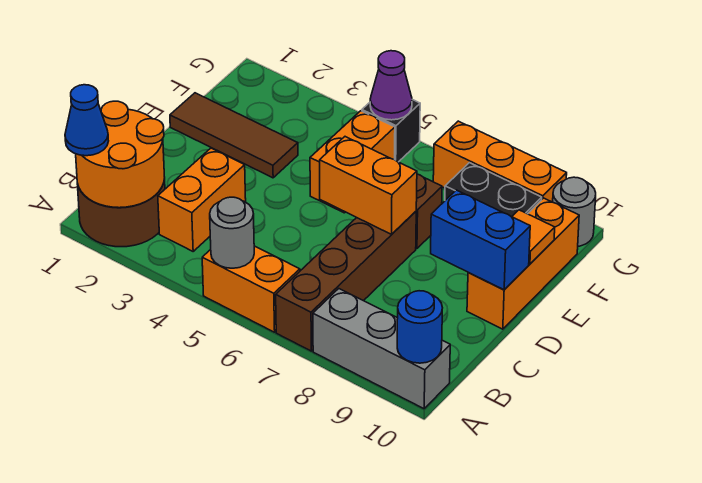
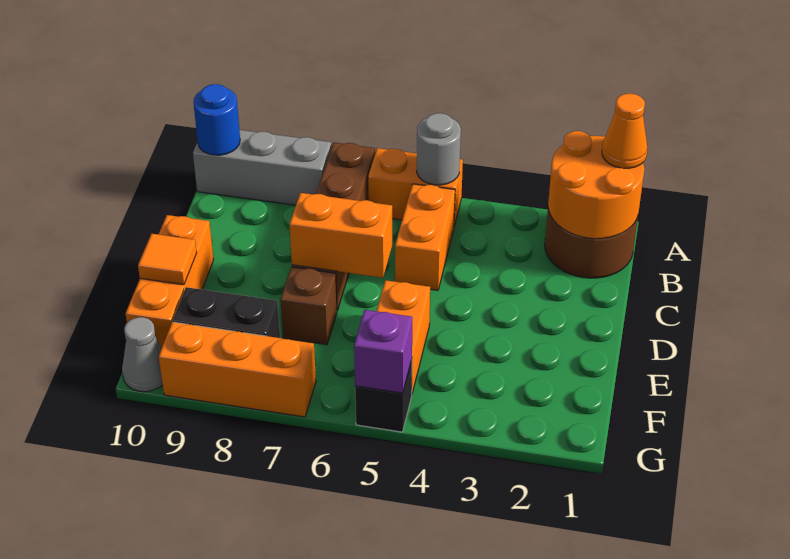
blue 1x1 cone [65,85,108,156] -> orange 1x1 cone [602,94,647,168]
orange 1x2 brick [158,148,246,251] -> orange 1x2 brick moved to [395,184,455,290]
blue 1x2 brick [431,190,530,290] -> none
brown 1x3 tile [170,93,298,178] -> none
purple 1x1 cone [370,51,412,120] -> purple 1x1 brick [354,310,412,393]
grey 1x1 round brick [553,177,596,246] -> grey 1x1 cone [122,317,163,392]

